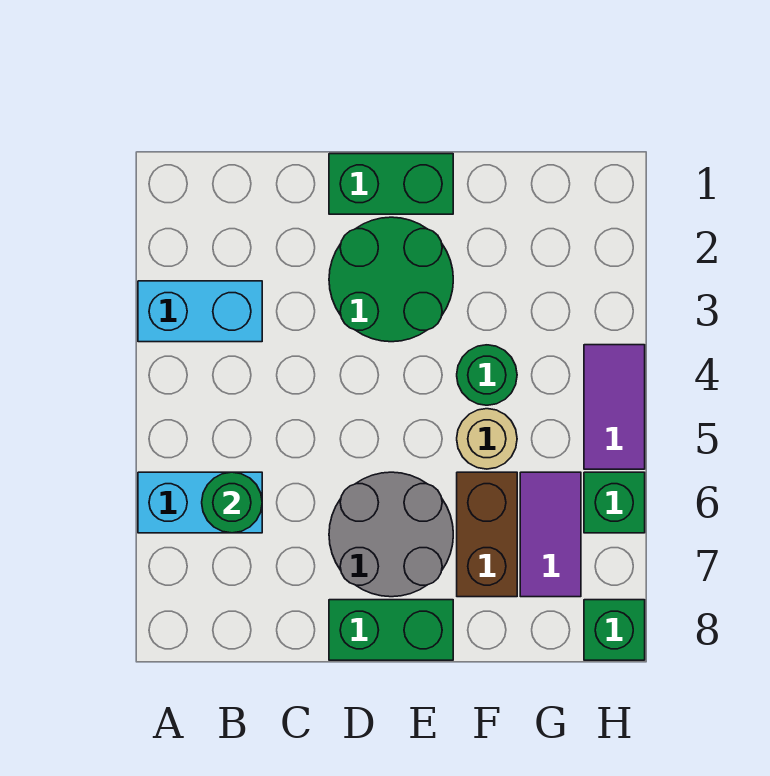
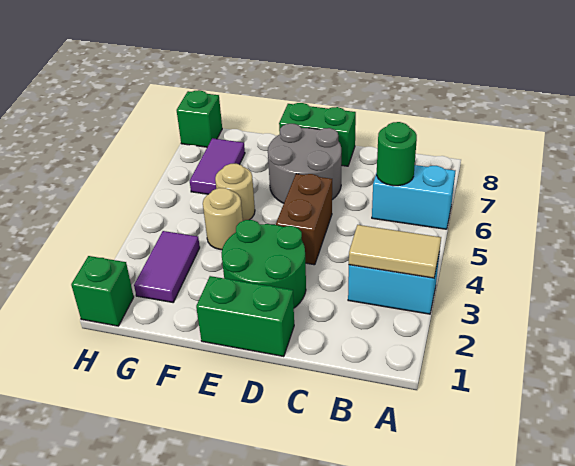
none -> tan 1x2 tile [349,225,441,278]
green 1x1 round brick [457,345,517,405] -> tan 1x1 round brick [203,188,243,250]
brown 1x2 brick [457,472,517,597] -> brown 1x2 brick moved to [276,174,332,265]
purple 1x2 tile [584,345,645,469] -> purple 1x2 tile moved to [134,231,200,302]
green 1x1 brick [584,472,645,533] -> green 1x1 brick moved to [71,256,134,326]

